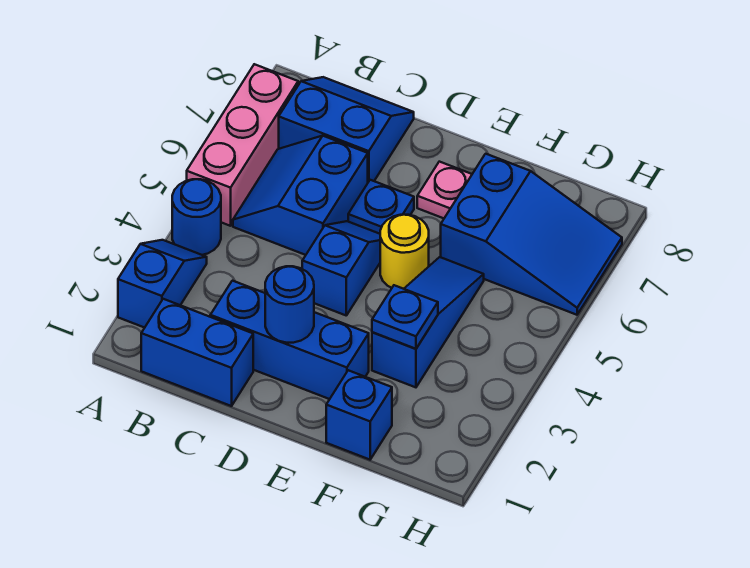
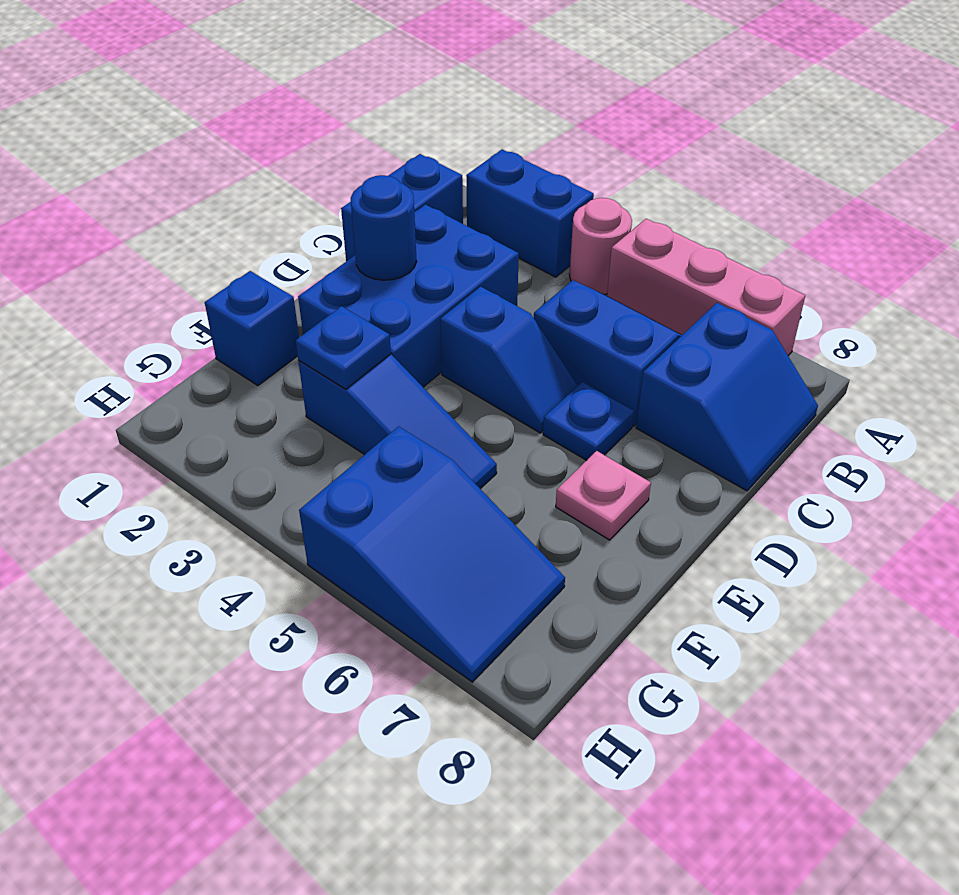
blue 1x2 slope [118,240,207,328] -> blue 1x2 brick [466,149,594,277]
blue 1x1 round brick [172,179,221,255] -> pink 1x1 round brick [569,198,632,294]
blue 1x3 brick [210,281,369,399] -> blue 2x3 brick [298,205,519,387]
yellow 1x1 round brick [380,215,429,289] -> none
blue 2x3 slope [441,154,622,315] -> blue 2x3 slope turned to [299,426,565,682]

